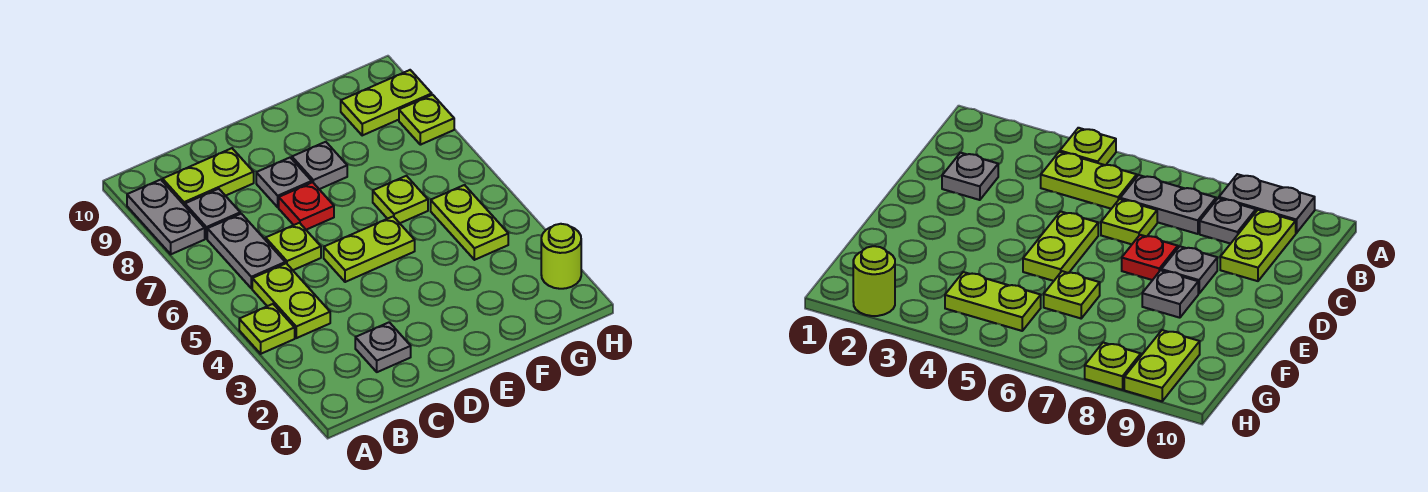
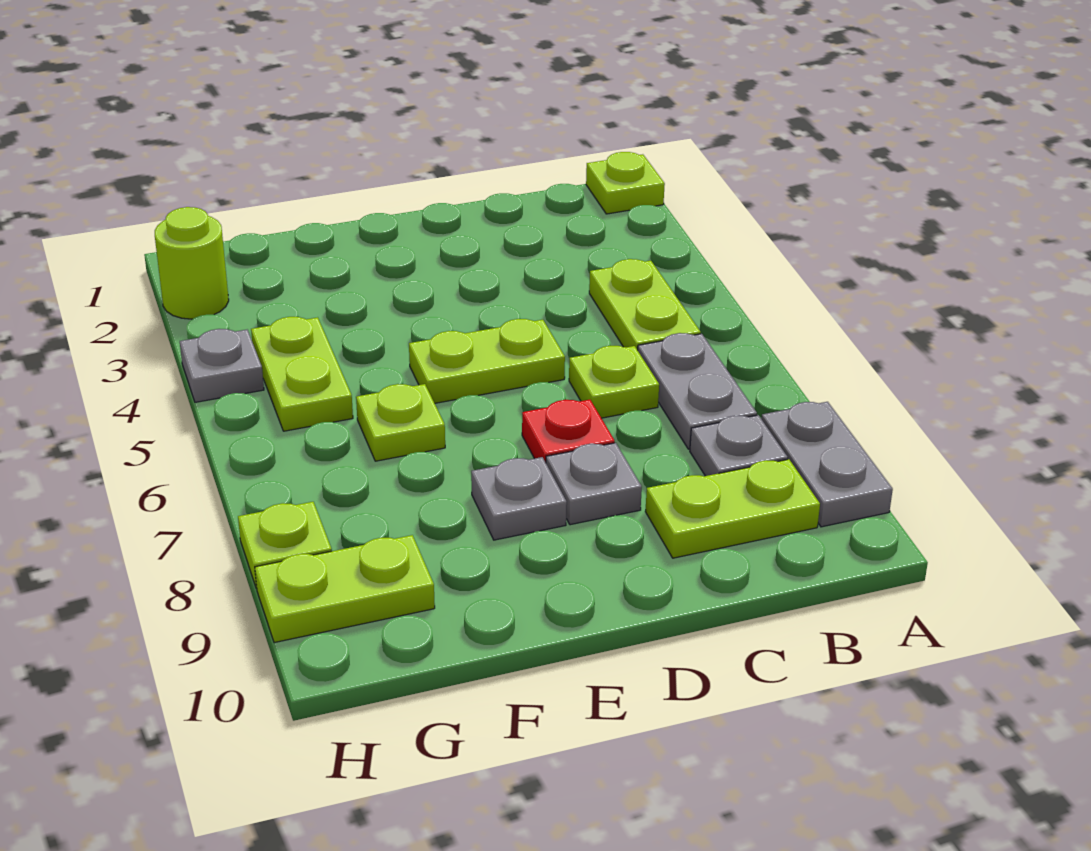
lime 1x1 plate [239,304,295,354] -> lime 1x1 plate moved to [586,152,665,214]
grey 1x1 plate [355,322,411,372] -> grey 1x1 plate moved to [180,329,264,402]

